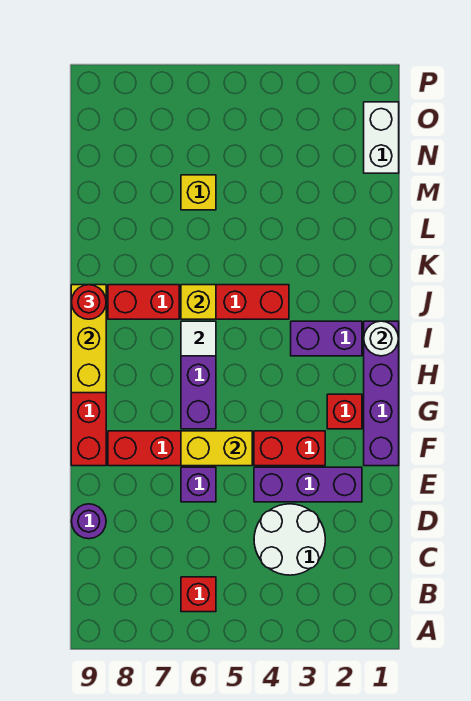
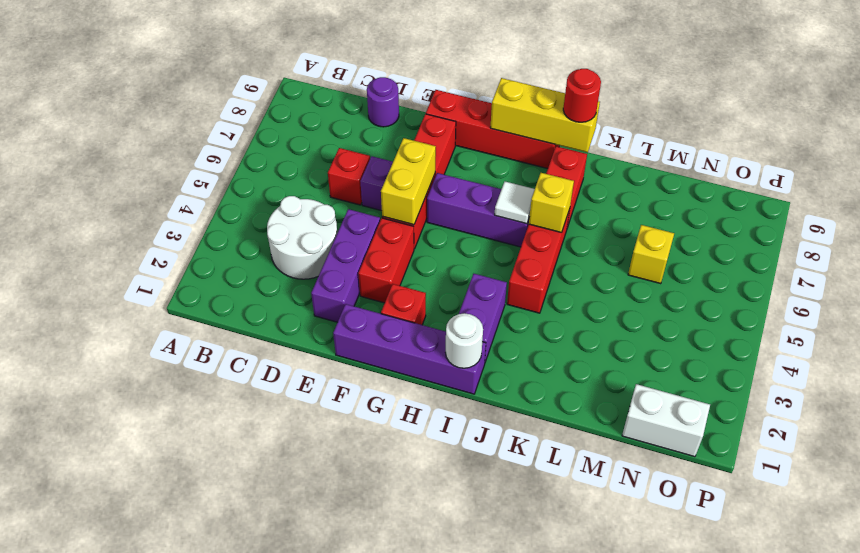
red 1x1 brick [181,577,216,612] -> red 1x1 brick moved to [328,148,370,205]

